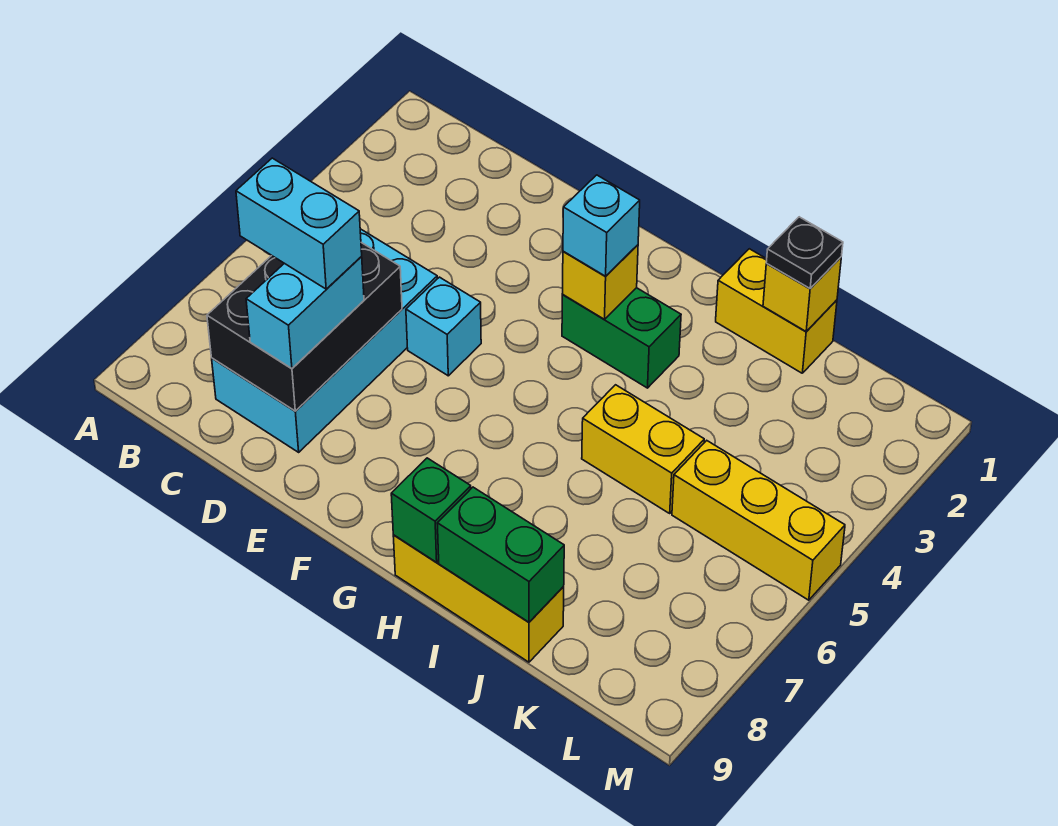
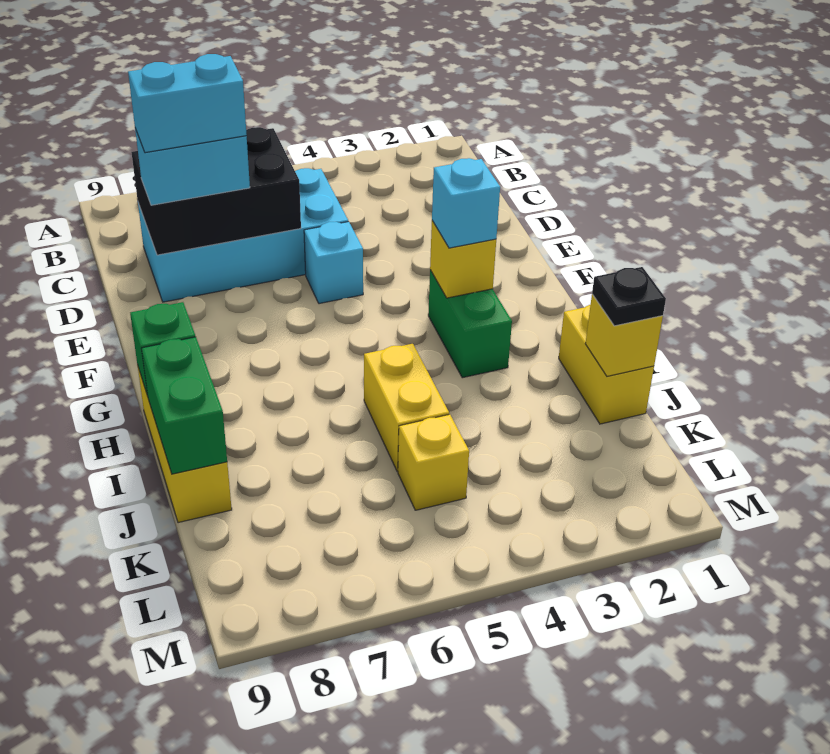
cyan 1x2 brick [236,158,362,289] -> cyan 1x2 brick turned to [128,54,247,153]
yellow 1x3 brick [672,441,845,600] -> yellow 1x1 brick [398,414,469,510]

